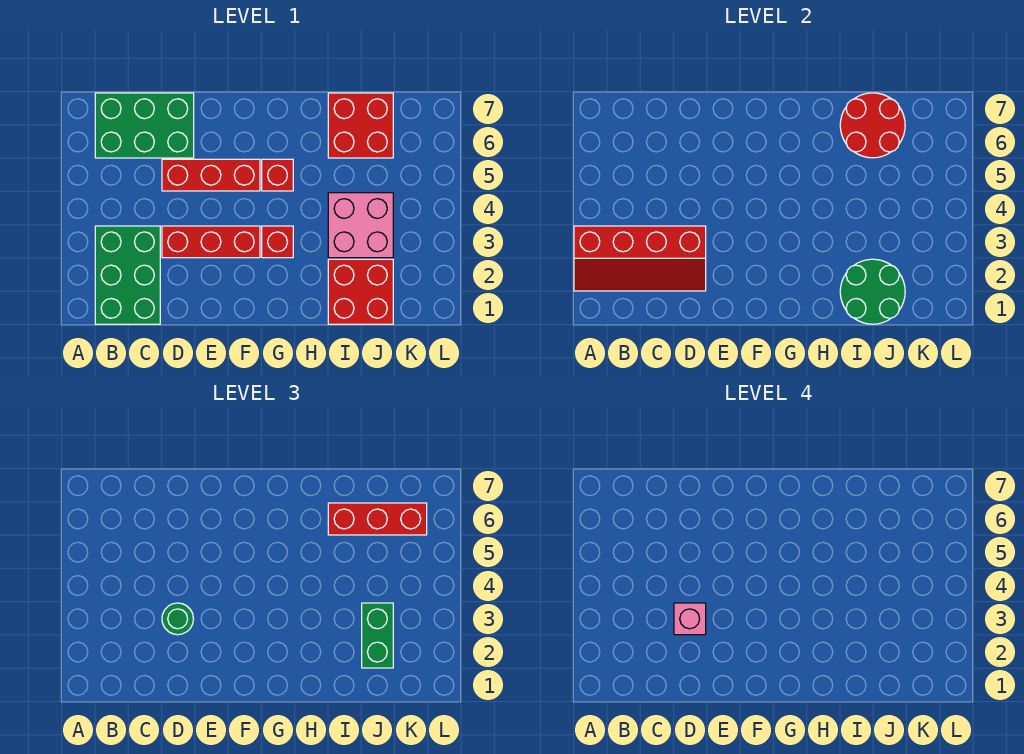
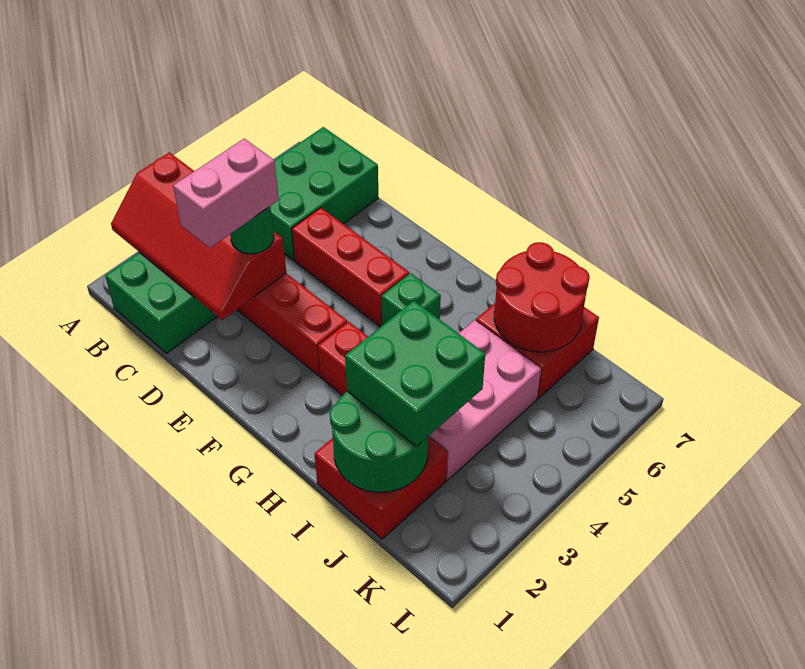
green 2x3 brick [95,93,194,158] -> green 2x3 brick turned to [270,127,378,260]
pink 1x1 brick [674,603,706,635] -> pink 1x2 brick [173,139,279,248]
red 1x1 brick [262,159,293,191] -> green 1x1 brick [382,273,441,325]
pink 2x2 brick [328,193,393,258] -> pink 2x3 brick [429,320,541,480]
red 1x3 brick [328,503,427,535] -> none
green 1x2 brick [362,603,393,668] -> green 2x2 brick [345,301,485,447]

